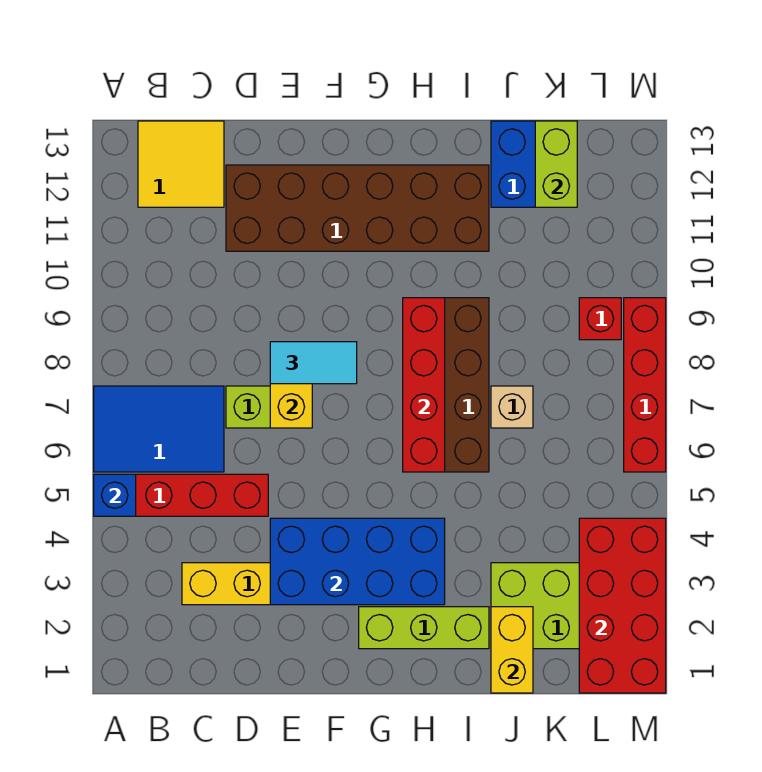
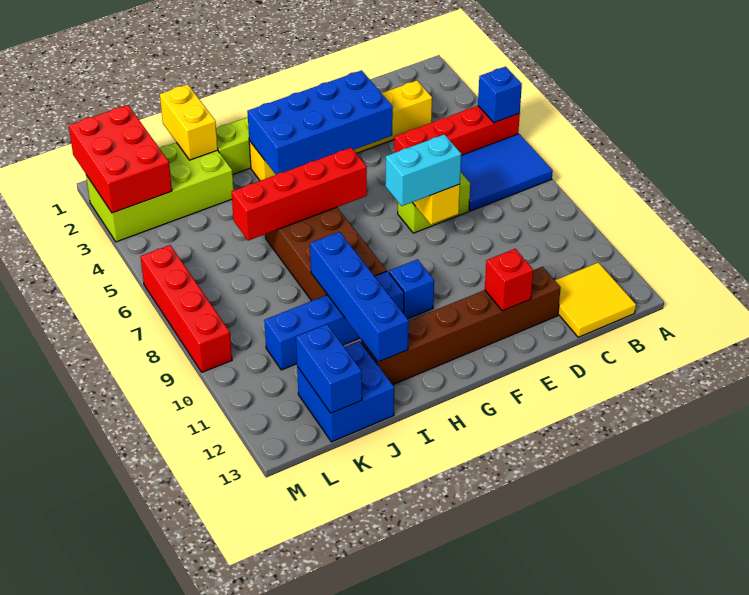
brown 2x6 brick [226,165,489,251] -> brown 1x6 brick [361,267,561,385]
cyan 1x2 tile [270,342,357,384] -> cyan 1x2 brick [385,134,461,206]
none -> blue 1x1 brick [389,259,434,319]
red 1x4 brick [403,298,445,472] -> red 1x4 brick turned to [232,148,367,241]
none -> blue 1x4 brick [264,271,404,370]
none -> blue 1x4 brick [310,232,409,362]
tan 1x1 brick [491,386,533,428] -> none
lime 1x2 brick [535,121,577,207] -> blue 1x2 brick [296,324,362,413]
red 2x4 brick [579,518,666,693] -> red 2x3 brick [69,105,172,213]
red 1x1 brick [579,298,621,340] -> red 1x1 brick moved to [485,249,533,311]

